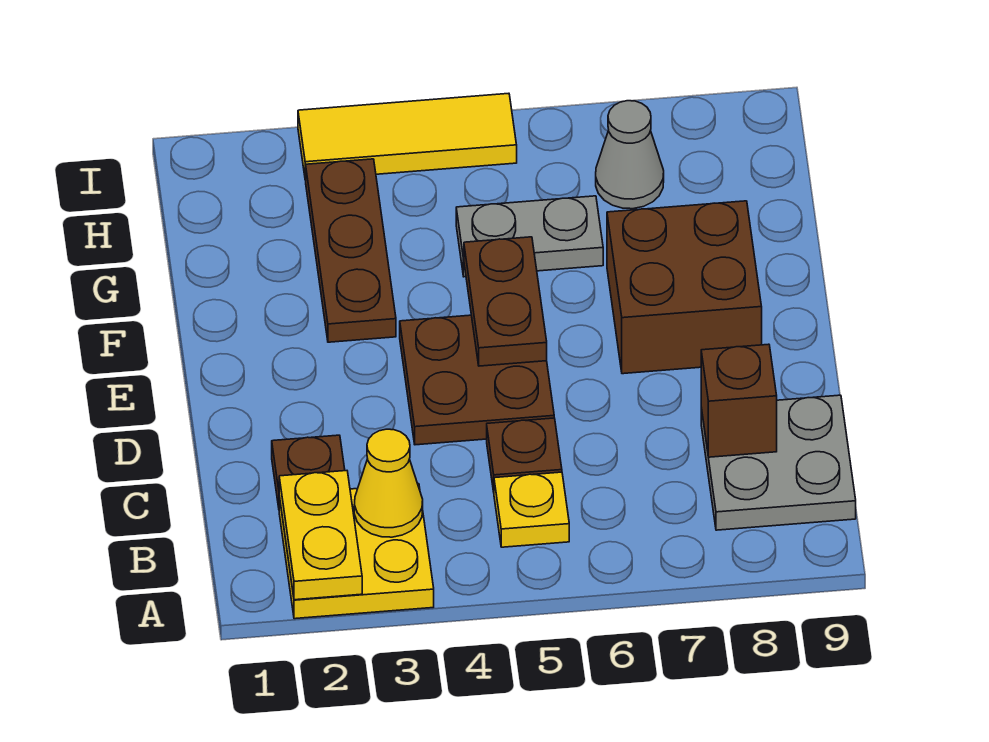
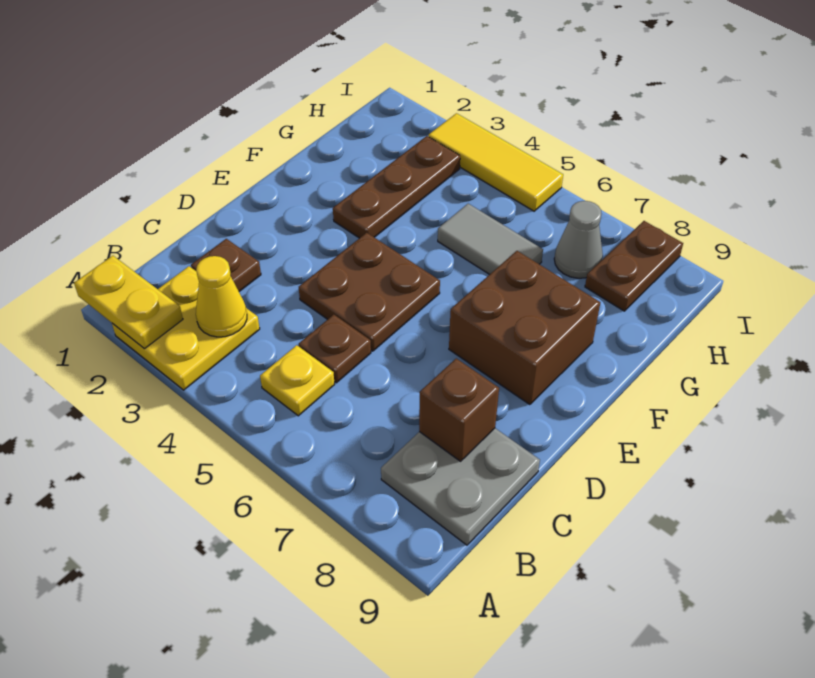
yellow 1x2 plate [279,471,362,600] -> yellow 1x2 plate turned to [74,256,183,349]
brown 1x2 plate [464,237,547,366] -> brown 1x2 plate moved to [585,221,683,311]
grey 1x2 plate [456,196,603,277] -> grey 1x2 tile [438,204,543,274]

